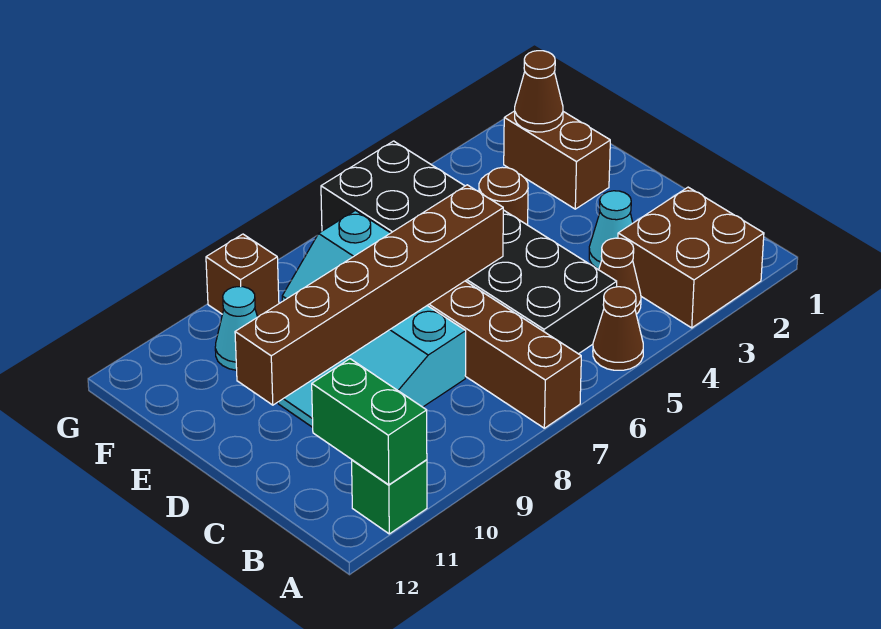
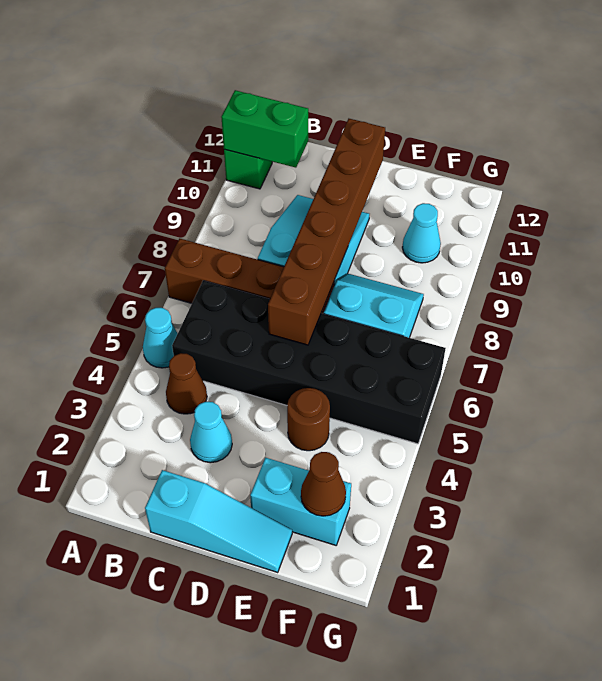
brown 2x2 brick [618,187,764,328] -> none
brown 1x1 cone [593,287,643,370] -> cyan 1x1 cone [143,308,178,368]
none -> cyan 1x3 slope [145,470,292,572]
brown 1x2 brick [504,111,610,209] -> cyan 1x2 brick [250,458,351,545]
brown 1x1 brick [206,234,279,317] -> none

